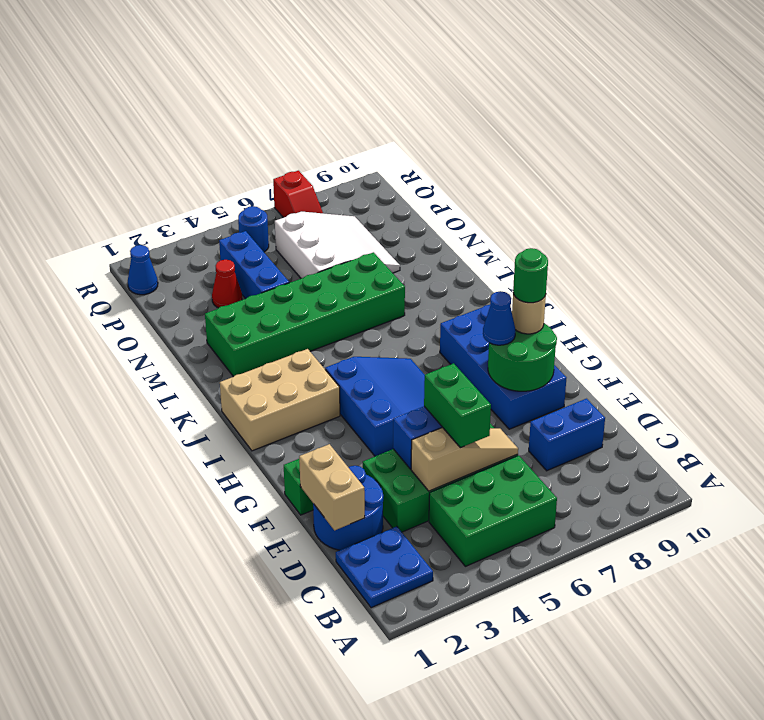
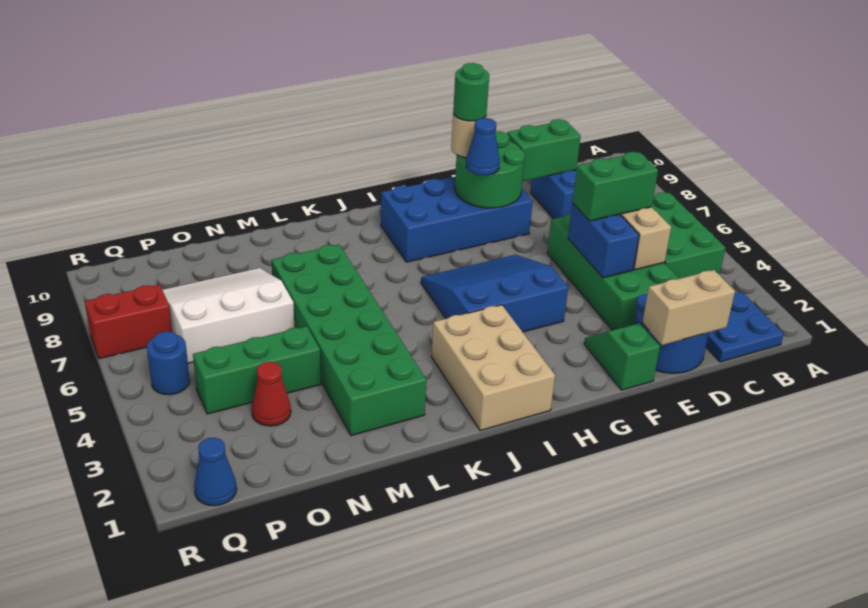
none -> green 1x2 brick [507,119,581,181]
blue 1x3 brick [219,231,289,299] -> green 1x3 brick [193,326,321,414]
red 1x2 slope [273,171,323,218] -> red 1x2 brick [85,284,172,359]

